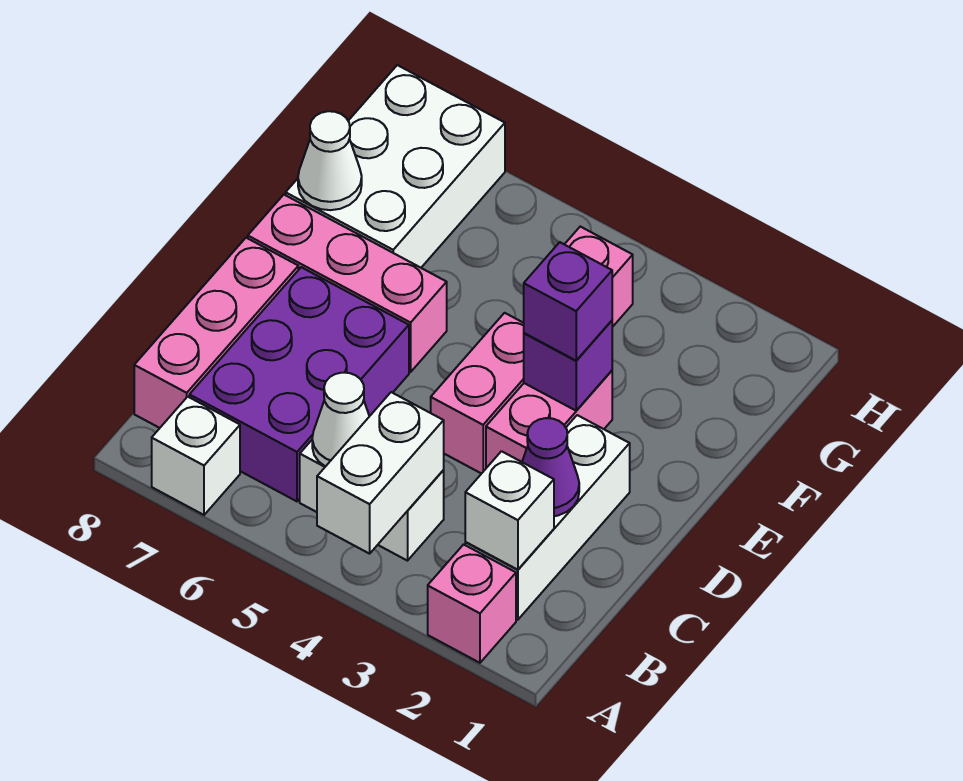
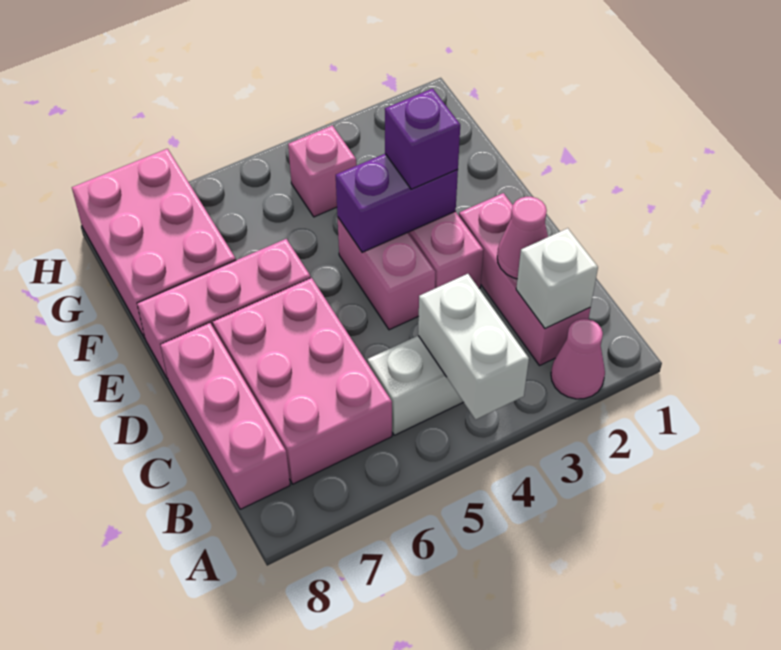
pink 1x1 brick [428,544,516,663] -> pink 1x1 cone [551,319,605,399]
white 1x1 brick [152,397,240,515] -> none
white 1x3 brick [465,415,630,620] -> pink 1x3 brick [459,193,590,365]
white 1x1 cone [312,373,369,467] -> none
purple 2x3 brick [189,267,409,501] -> pink 2x3 brick [213,278,392,484]
purple 1x1 cone [522,418,579,516] -> pink 1x1 cone [497,197,548,279]
purple 1x1 brick [524,321,612,411] -> purple 1x2 brick [336,154,458,252]
white 2x3 brick [286,65,505,268] -> pink 2x3 brick [72,149,236,338]
white 1x1 cone [298,111,362,210] -> none

